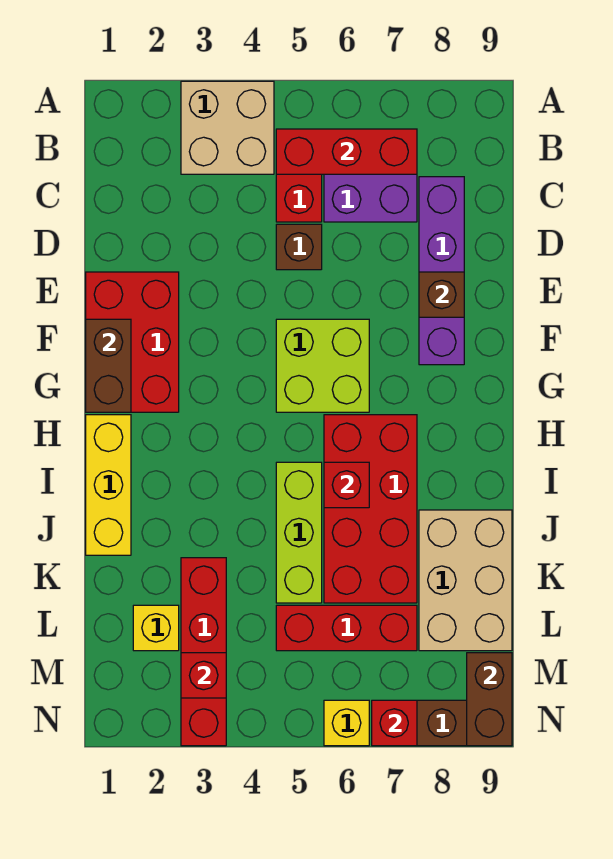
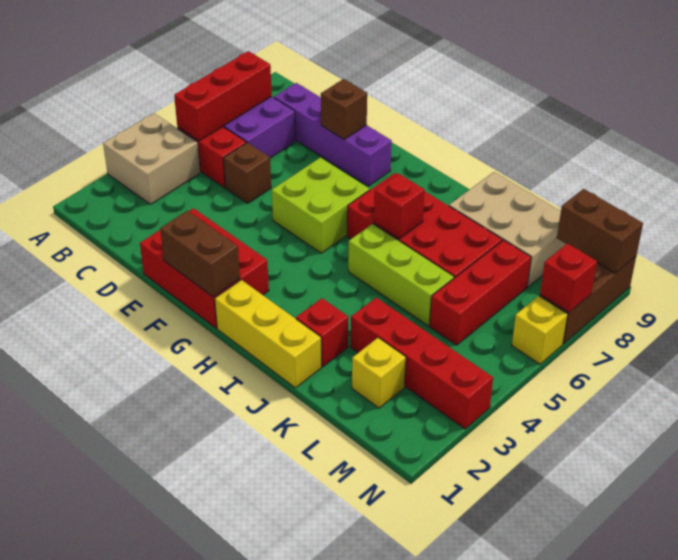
red 1x1 brick [181,653,226,698] -> red 1x1 brick moved to [296,298,348,367]

